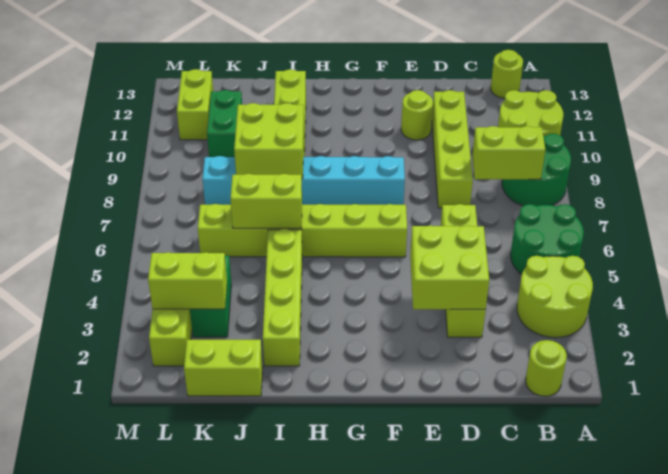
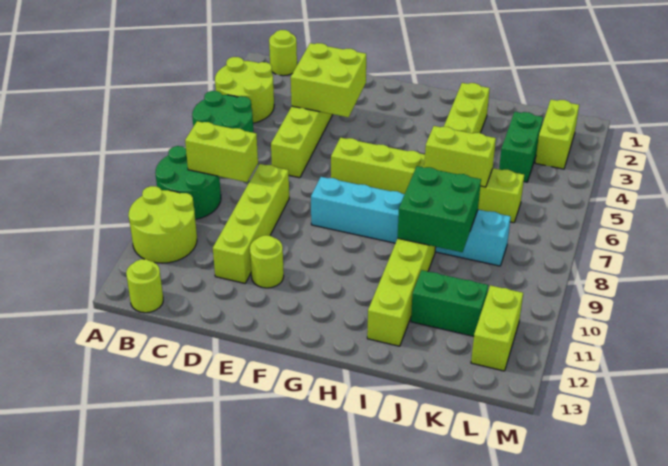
lime 2x2 brick [234,103,304,179] -> green 2x2 brick [398,166,481,252]
lime 1x2 brick [184,340,263,396] -> none
lime 1x2 brick [148,252,227,309] -> none
green 1x2 brick [207,90,242,157] -> green 1x2 brick turned to [411,270,488,336]

